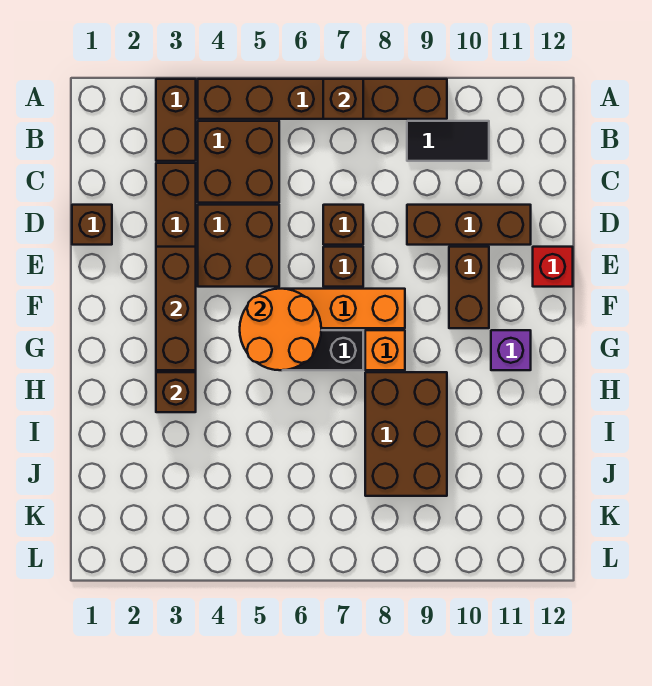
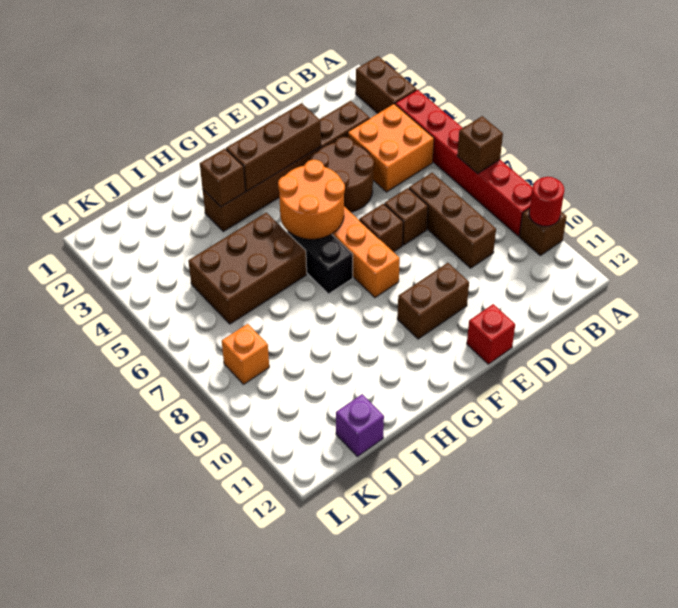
brown 1x2 brick [156,79,196,161] -> brown 1x2 brick turned to [356,56,417,113]
brown 1x6 brick [198,79,447,119] -> red 1x6 brick [395,90,533,236]
none -> red 1x1 round brick [529,177,564,226]
brown 2x2 brick [198,121,279,203] -> orange 2x2 brick [348,104,434,192]
black 1x2 tile [407,121,489,161] -> none
brown 1x1 brick [72,205,112,245] -> brown 1x1 brick moved to [519,208,567,256]
brown 2x2 brick [198,205,279,287] -> brown 2x2 round brick [310,137,374,212]
brown 1x3 brick [407,205,531,245] -> brown 1x3 brick moved to [409,173,496,268]
orange 1x1 brick [365,330,405,370] -> orange 1x1 brick moved to [222,324,269,384]
purple 1x1 brick [491,330,531,370] -> purple 1x1 brick moved to [336,394,384,457]
brown 2x3 brick [365,372,447,496] -> brown 2x3 brick moved to [188,213,307,324]

